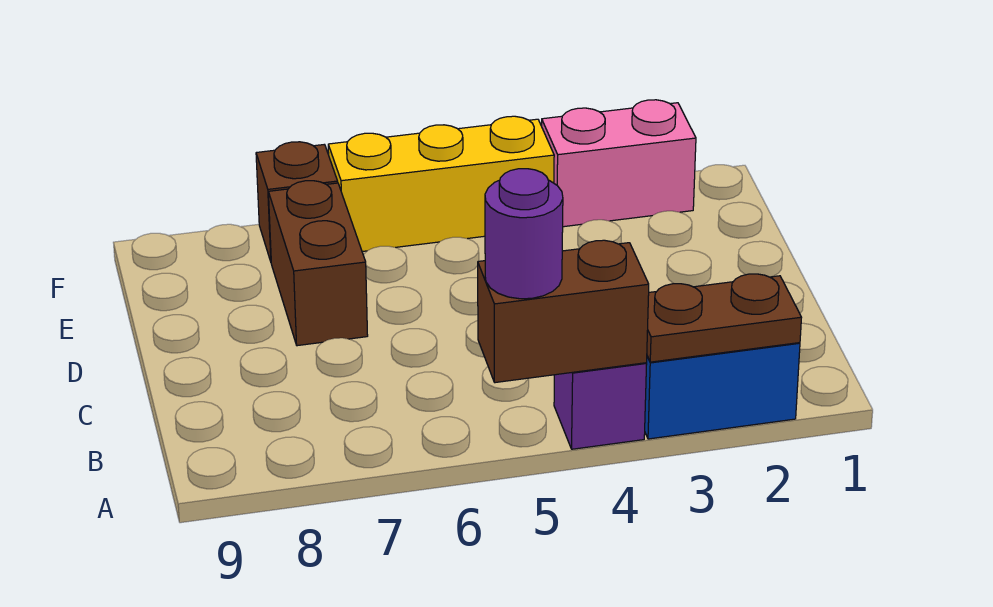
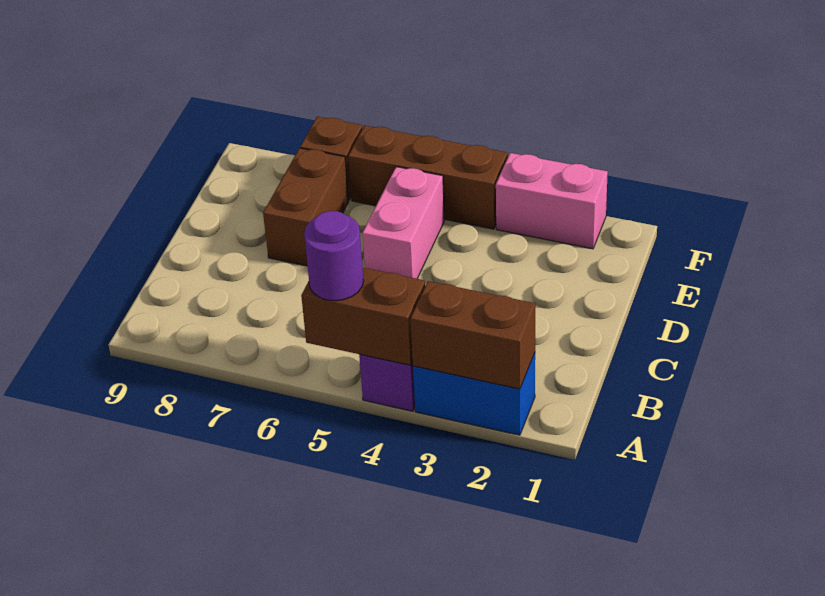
brown 1x2 plate [647,274,802,362] -> brown 1x2 brick [410,281,536,389]
none -> pink 1x2 brick [362,167,444,279]
yellow 1x3 brick [328,116,554,252] -> brown 1x3 brick [348,126,508,229]

